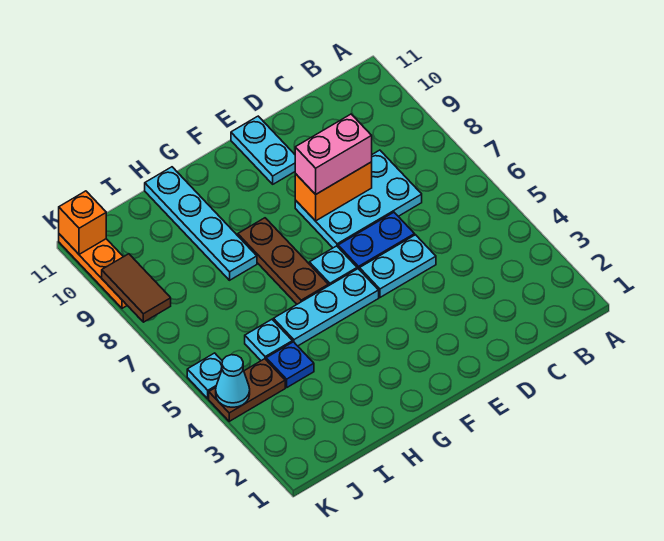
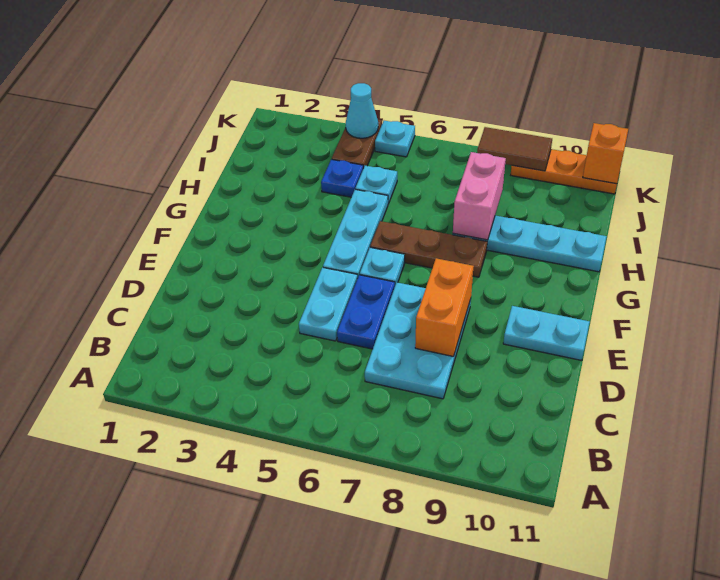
pink 1x2 brick [295,114,372,194] -> pink 1x2 brick moved to [453,152,506,240]

